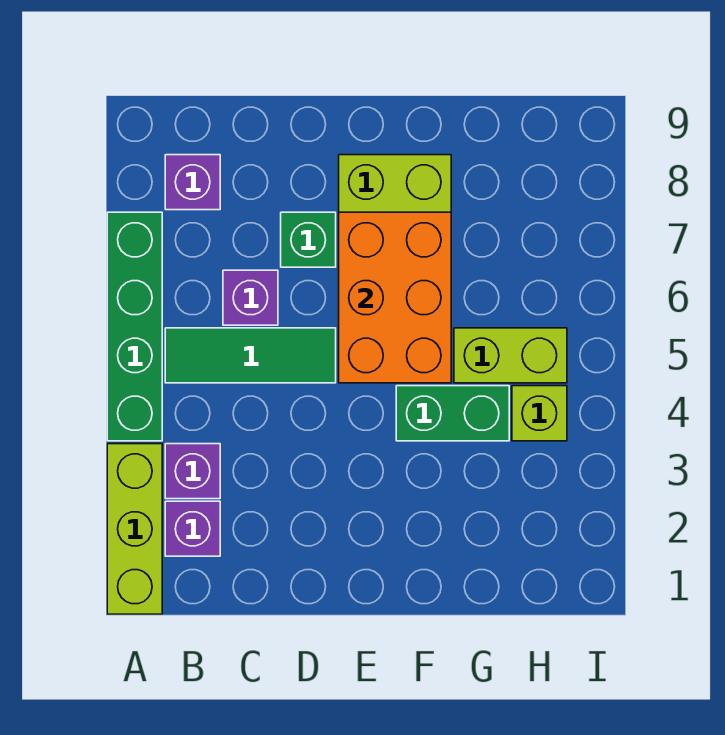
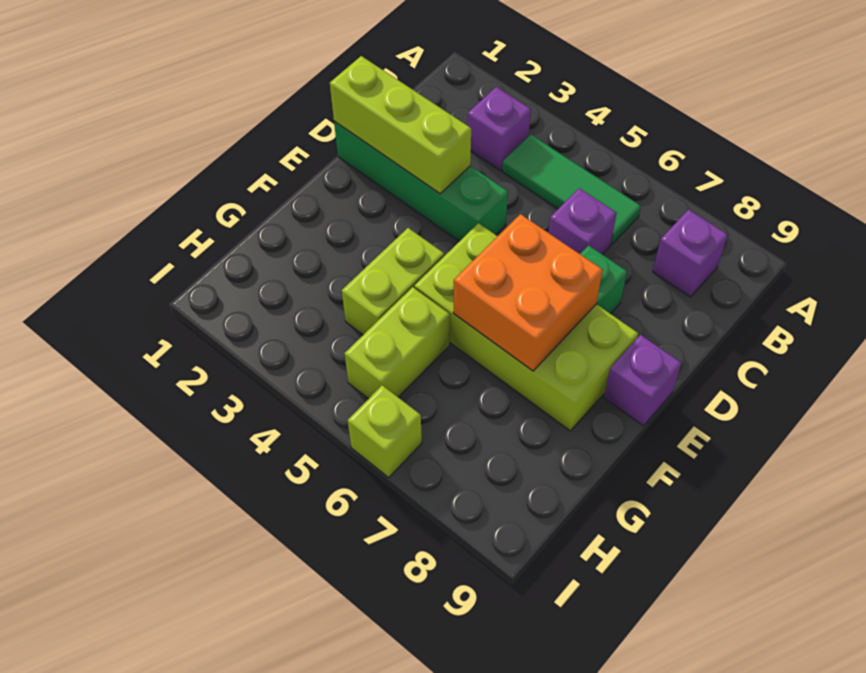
lime 1x3 brick [107,444,162,614] -> lime 1x3 brick moved to [330,56,471,194]
green 1x4 brick [107,212,162,441] -> green 1x4 brick moved to [334,121,508,241]
purple 1x1 brick [165,501,220,556] -> purple 1x1 brick moved to [604,335,681,426]
green 1x3 tile [165,328,336,383] -> green 1x3 tile turned to [502,135,641,245]
orange 2x3 brick [339,212,451,383] -> orange 2x2 brick [453,214,603,371]
green 1x2 brick [396,386,509,441] -> lime 1x2 brick [342,228,444,335]
lime 1x1 brick [512,386,567,441] -> lime 1x1 brick moved to [348,385,422,477]

